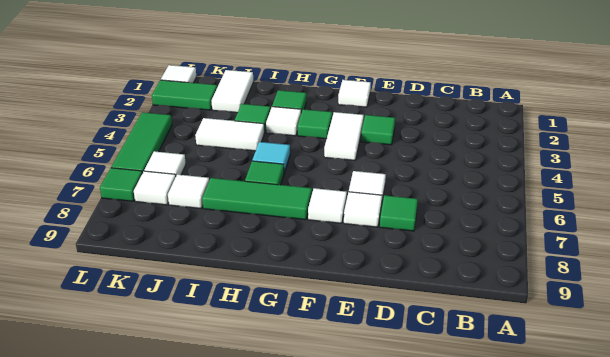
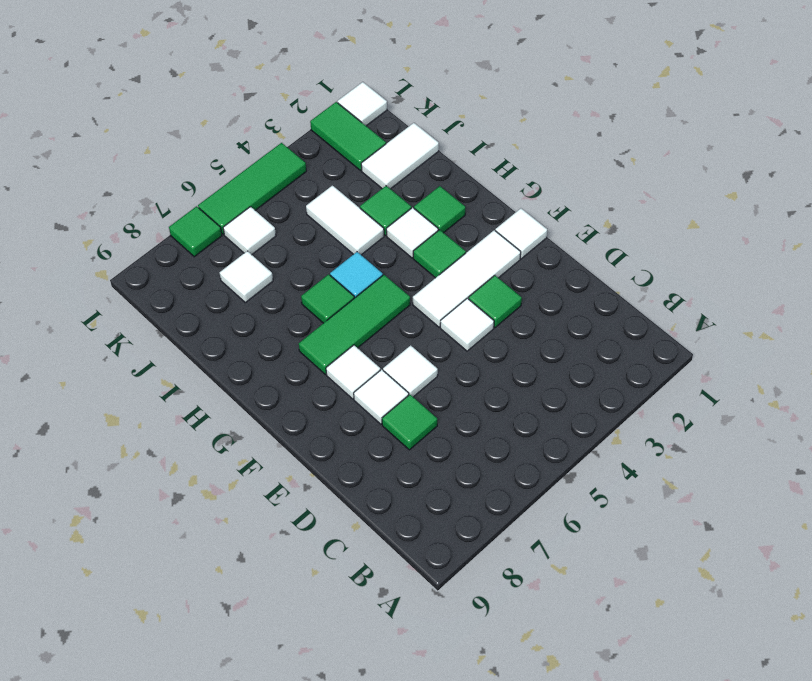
white 1x2 tile [324,112,364,160] -> white 1x3 tile [413,230,521,327]
green 1x3 tile [202,178,312,220] -> green 1x3 tile turned to [299,275,410,374]
white 1x1 tile [134,171,176,205] -> white 1x1 tile moved to [440,298,494,351]

